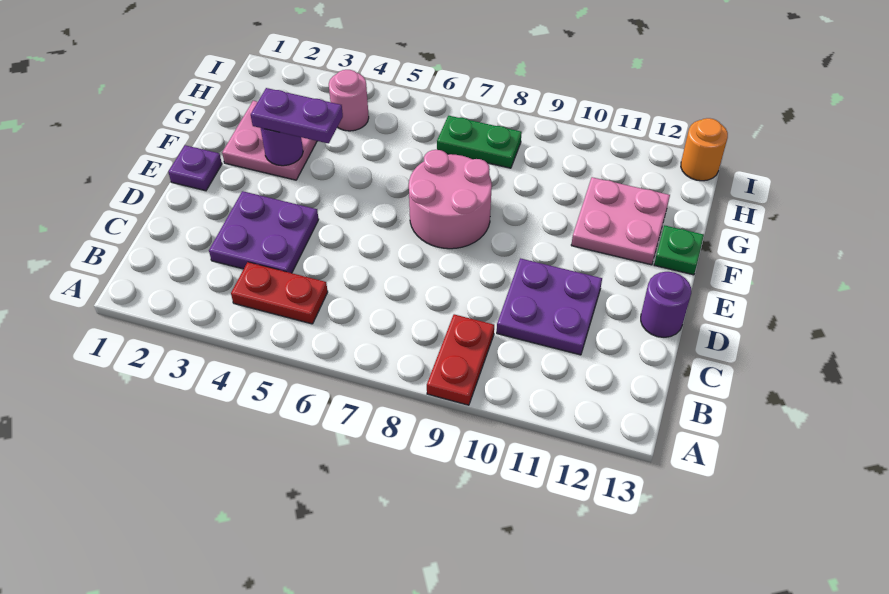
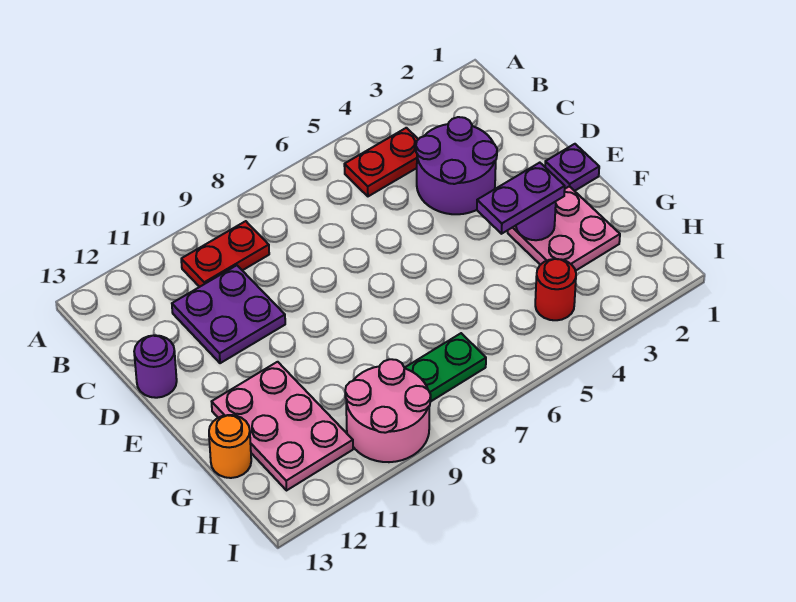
red 1x2 plate [427,314,494,405] -> red 1x2 plate turned to [181,221,269,287]
purple 2x2 plate [209,191,319,273] -> purple 2x2 round brick [416,117,497,214]
pink 2x2 round brick [409,150,492,249] -> pink 2x2 round brick moved to [345,359,431,462]
pink 2x2 plate [571,177,670,265] -> pink 2x3 plate [212,362,353,490]
green 1x1 plate [654,225,704,275] -> none
pink 1x1 round brick [329,70,369,131] -> red 1x1 round brick [535,259,576,320]
orange 1x1 round brick [681,118,728,181] -> orange 1x1 round brick moved to [209,415,251,478]

